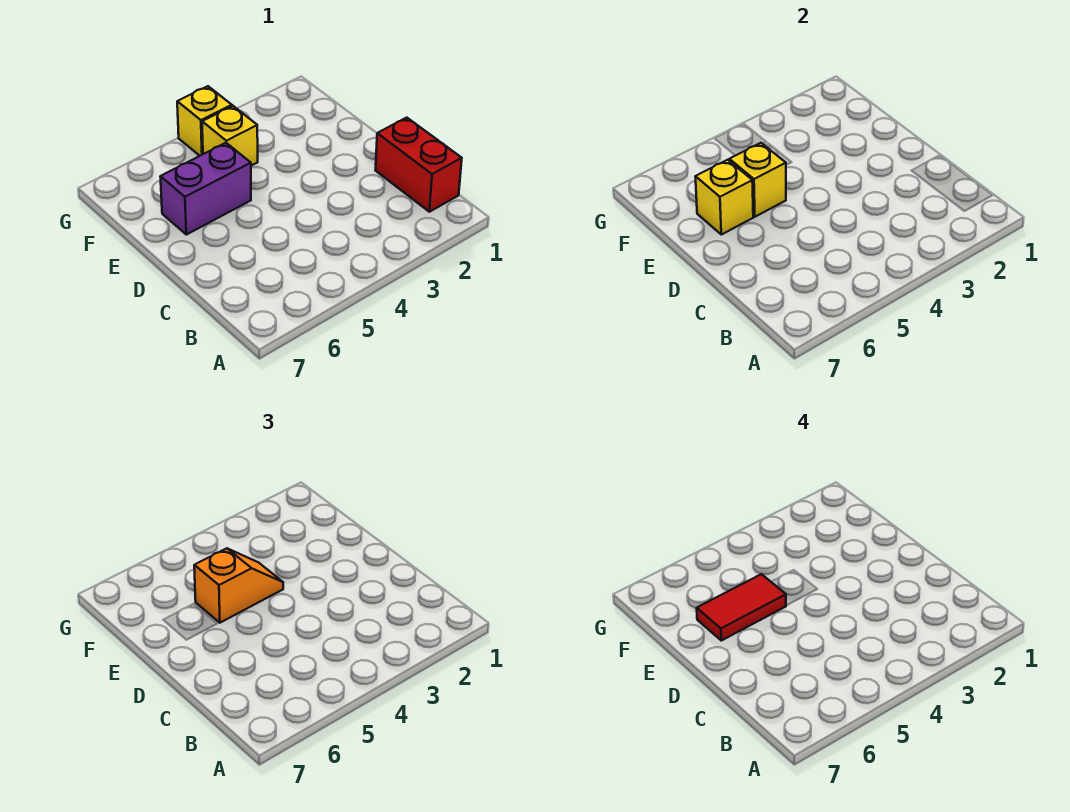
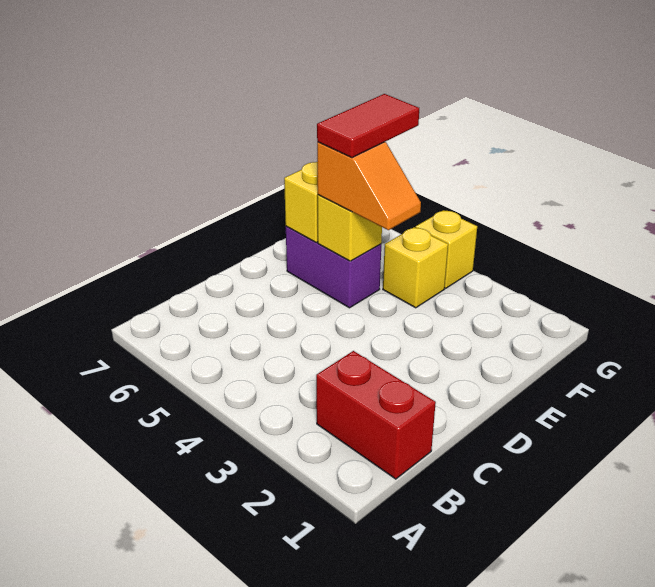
red 1x2 brick [375,118,462,212] -> red 1x2 brick turned to [316,351,436,479]
red 1x2 tile [697,574,786,641] -> red 1x2 tile turned to [317,94,419,158]

